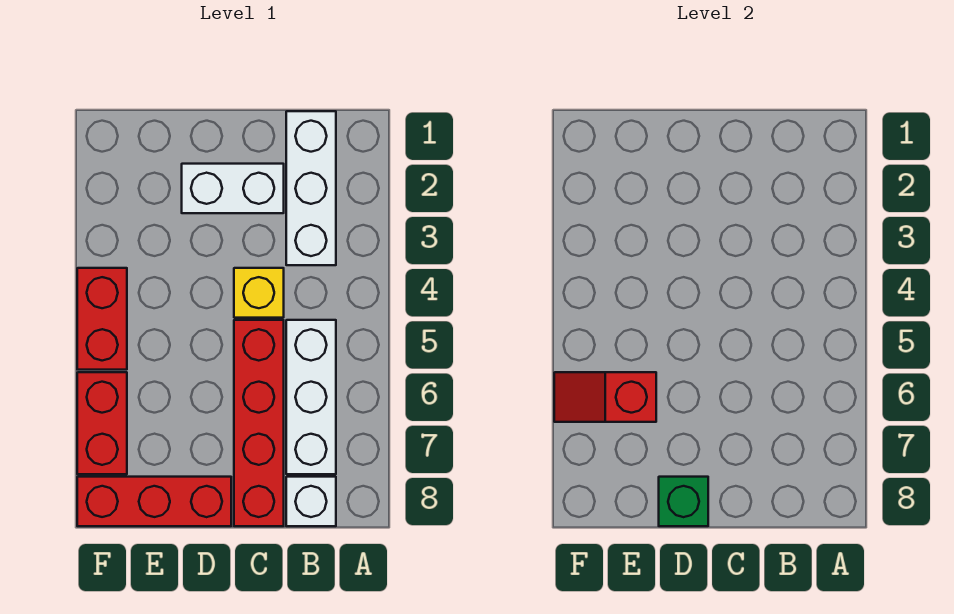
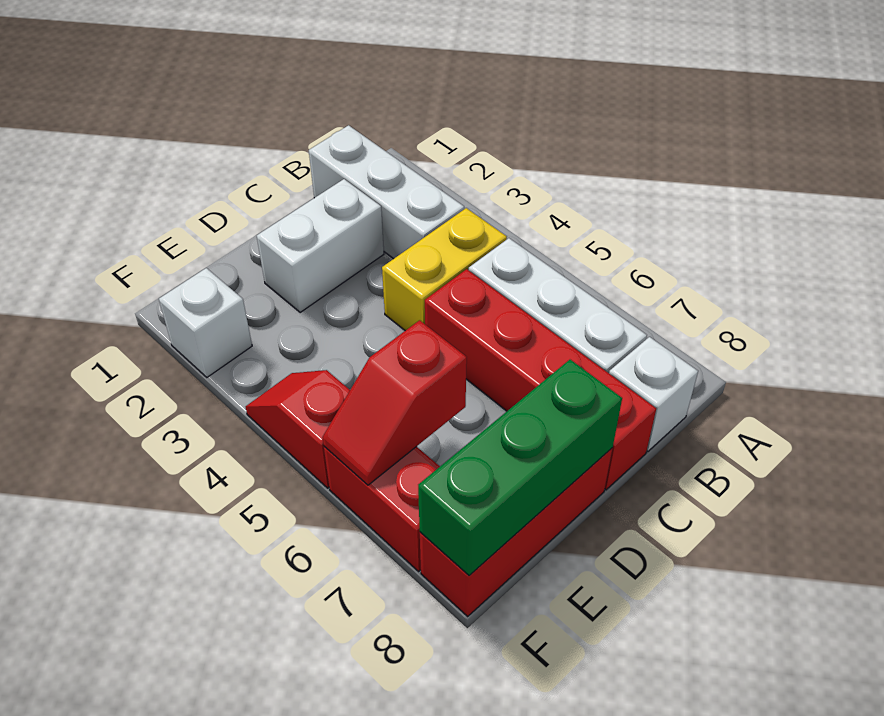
yellow 1x1 brick [234,268,284,318] -> yellow 1x2 brick [382,208,507,331]
green 1x1 brick [659,477,708,526] -> green 1x3 brick [418,360,622,575]
none -> white 1x1 brick [159,268,252,377]
red 1x2 brick [77,268,127,370] -> red 1x2 slope [246,370,350,488]

